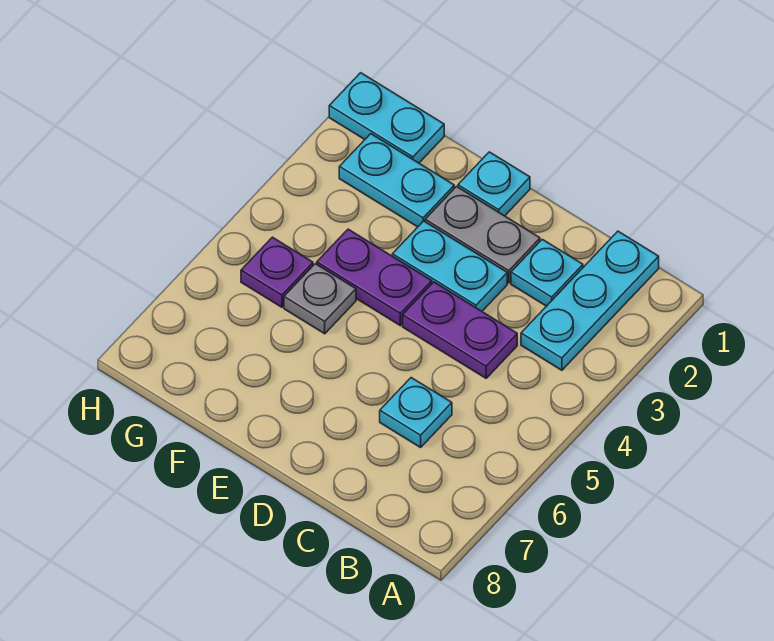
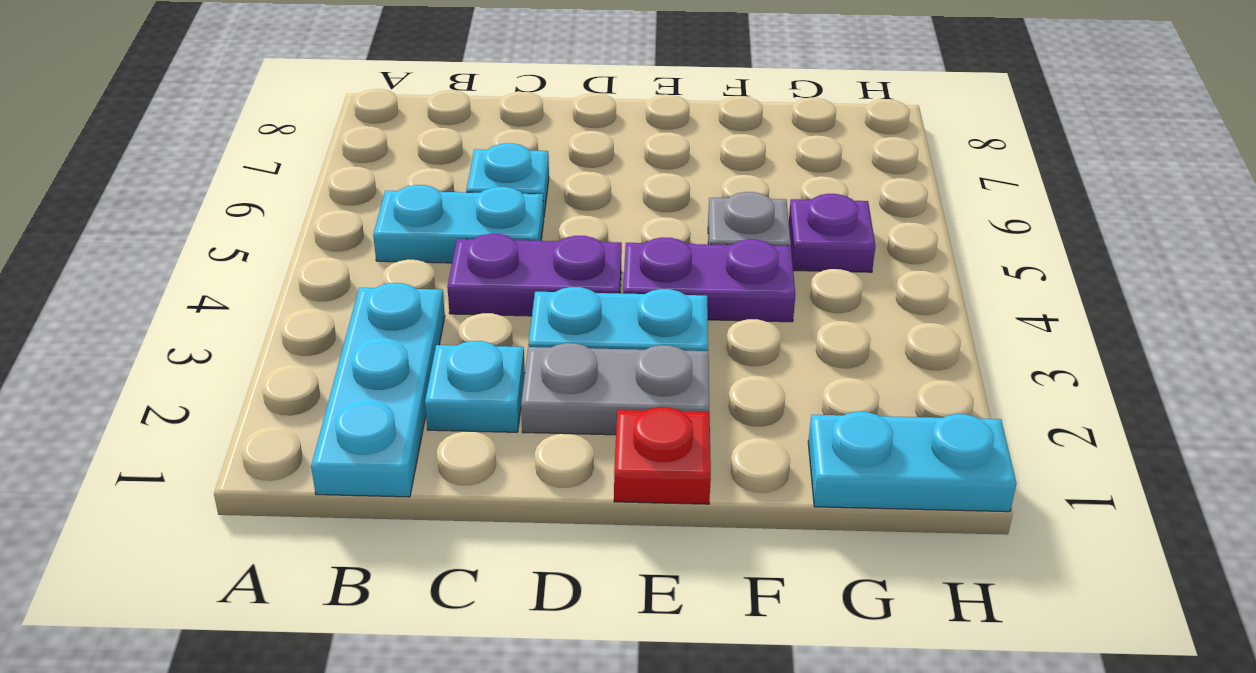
cyan 1x1 plate [458,152,530,216] -> red 1x1 plate [614,407,711,504]
cyan 1x2 plate [339,134,454,227] -> cyan 1x2 plate moved to [373,185,544,263]

